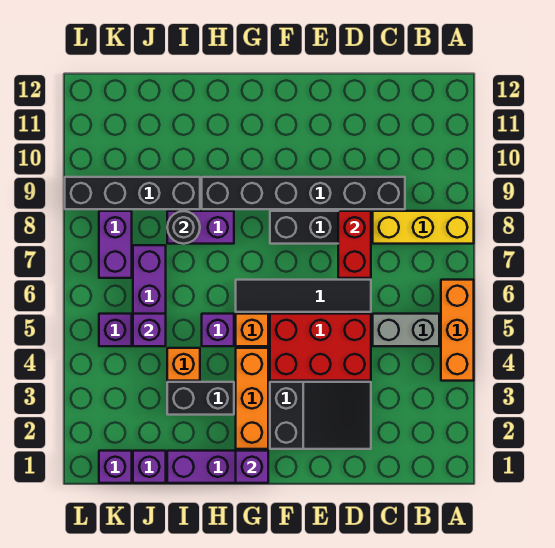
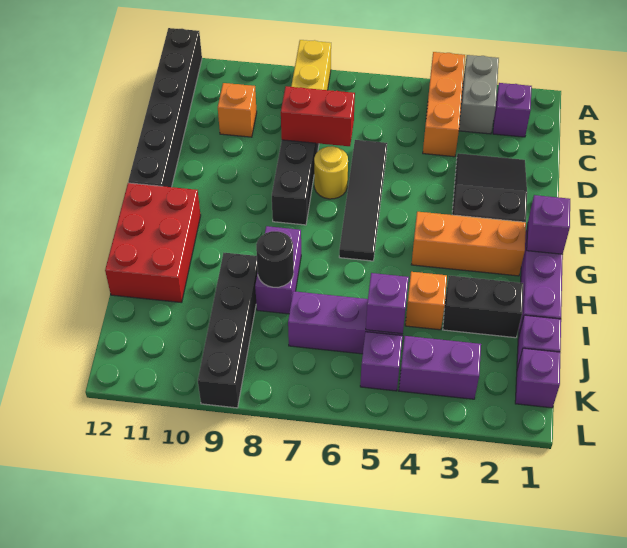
orange 1x3 brick [441,280,474,381] -> orange 1x3 brick turned to [423,52,465,157]
grey 1x2 brick [373,314,439,346] -> grey 1x2 brick moved to [459,55,499,134]
black 1x6 brick [202,177,405,209] -> black 1x6 brick moved to [128,28,202,187]
red 2x3 brick [270,314,371,381] -> red 2x3 brick moved to [105,183,201,303]
none -> yellow 1x1 round brick [314,146,348,199]
orange 1x1 brick [236,314,268,346] -> orange 1x1 brick moved to [218,83,257,137]
black 1x2 brick [167,382,234,415] -> black 1x2 brick turned to [443,276,523,338]
purple 1x1 brick [202,314,234,346] -> purple 1x1 brick moved to [493,83,532,137]
purple 1x2 brick [99,211,132,278] -> purple 1x2 brick moved to [399,336,481,399]

